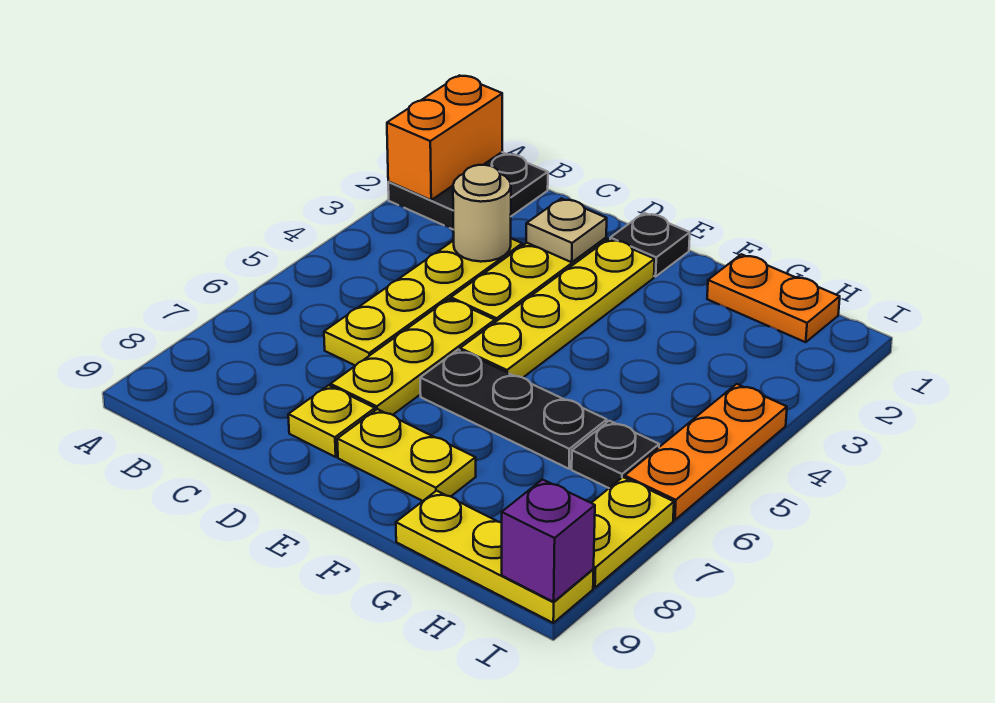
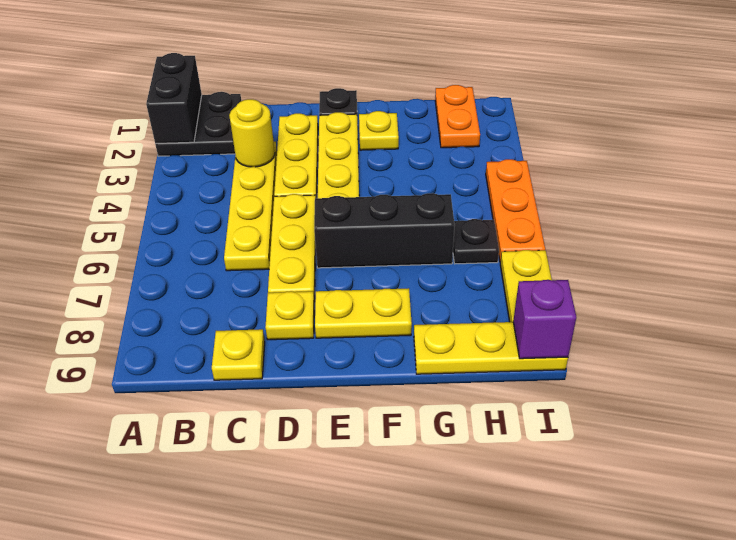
orange 1x2 brick [387,75,502,200] -> black 1x2 brick [146,53,202,144]
tan 1x1 round brick [453,165,511,262] -> yellow 1x1 round brick [229,99,275,167]
none -> yellow 1x1 plate [212,329,265,380]
tan 1x1 plate [526,198,607,262] -> none
black 1x3 plate [420,350,607,469] -> black 1x3 brick [314,193,455,268]
none -> yellow 1x1 plate [359,111,399,150]
orange 1x2 plate [707,254,840,342] -> orange 1x2 plate turned to [435,85,480,148]

